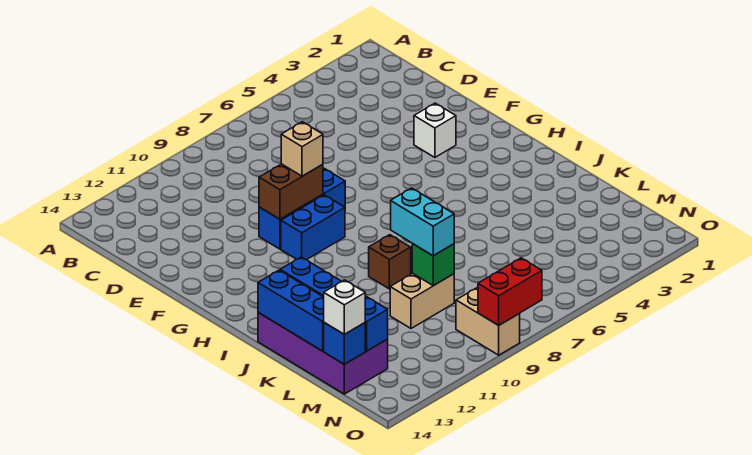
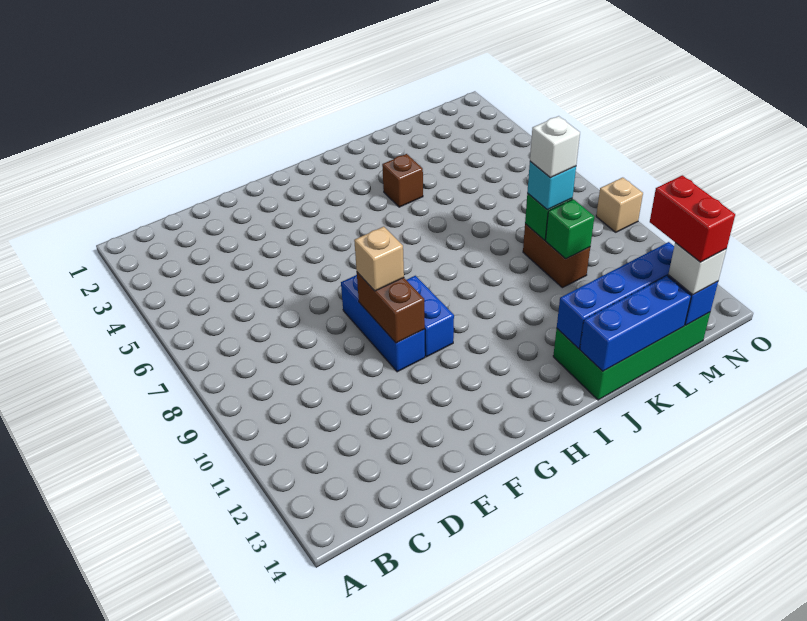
white 1x1 brick [414,103,456,157] -> white 1x1 brick moved to [530,116,580,178]
brown 1x1 brick [369,235,411,289] -> brown 1x1 brick moved to [382,154,423,207]
purple 2x4 brick [258,313,388,394] -> green 2x4 brick [553,312,710,400]
cyan 1x2 brick [391,188,454,256] -> cyan 1x1 brick [527,161,576,210]
tan 1x2 brick [390,273,454,328] -> brown 1x2 brick [523,224,590,288]
none -> green 1x1 brick [546,199,594,259]
tan 1x2 brick [456,288,520,355] -> tan 1x1 brick [596,178,643,232]
red 1x2 brick [478,258,542,325] -> red 1x2 brick moved to [650,175,735,262]

